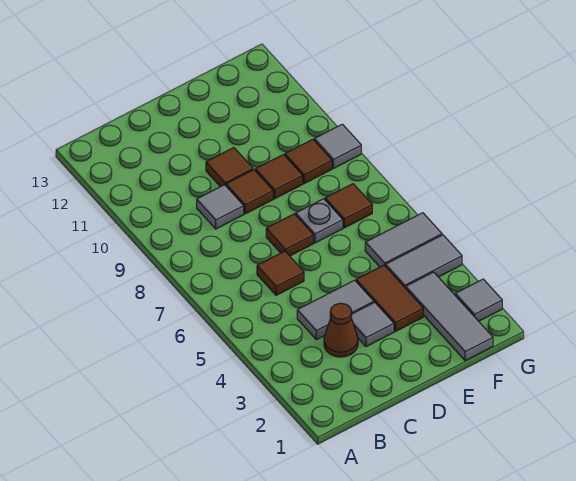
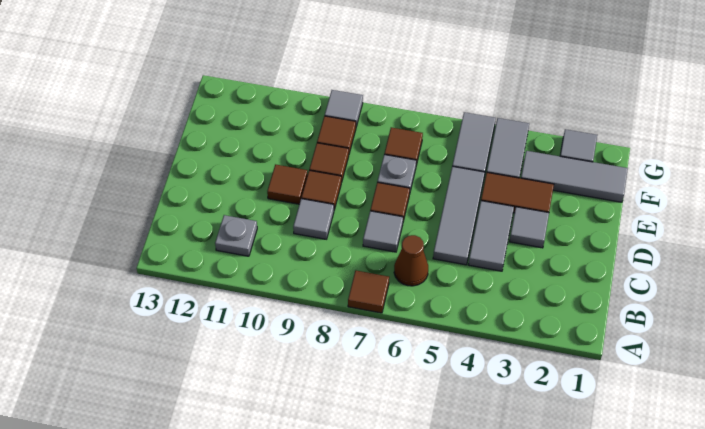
none -> grey 1x1 plate [215,215,257,256]
brown 1x1 cone [324,303,358,357] -> brown 1x1 cone moved to [394,235,428,286]
none -> grey 1x3 tile [433,166,485,265]
brown 1x1 tile [257,251,304,295] -> brown 1x1 tile moved to [348,271,389,313]
none -> grey 1x1 tile [363,211,403,252]

